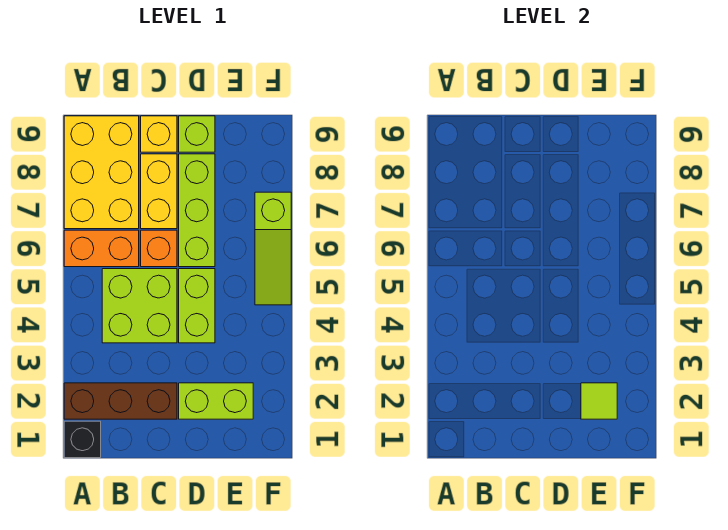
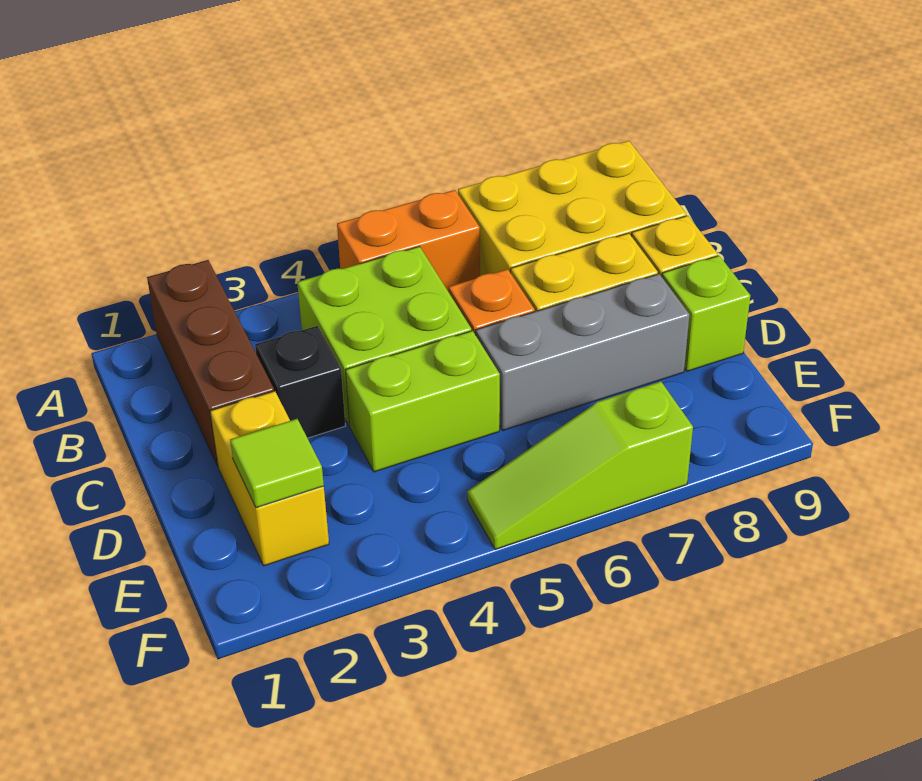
black 1x1 brick [64,421,101,458] -> black 1x1 brick moved to [255,326,346,438]
orange 1x2 brick [64,230,139,267] -> orange 1x2 brick turned to [337,190,480,292]
lime 1x2 brick [179,383,253,419] -> yellow 1x2 brick [210,391,329,566]
lime 1x3 brick [179,154,215,267] -> grey 1x3 brick [476,274,690,431]

